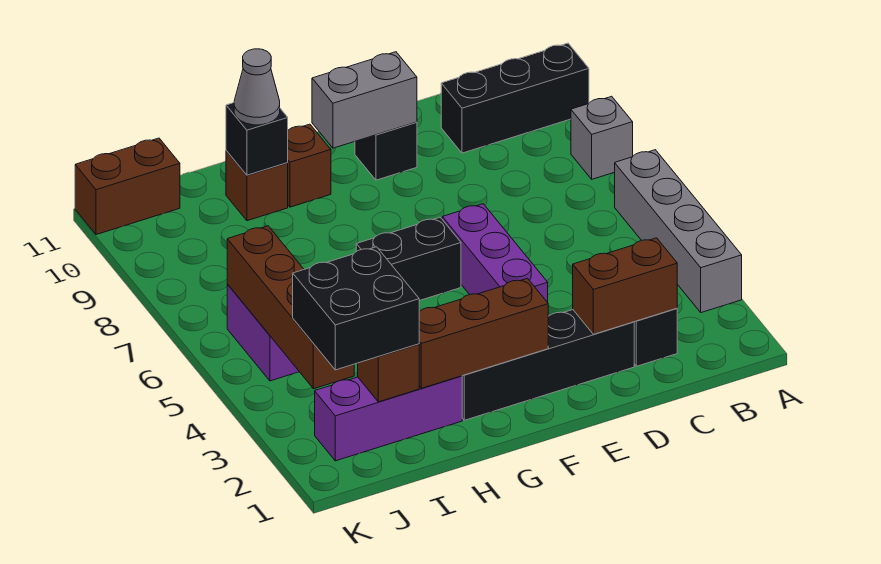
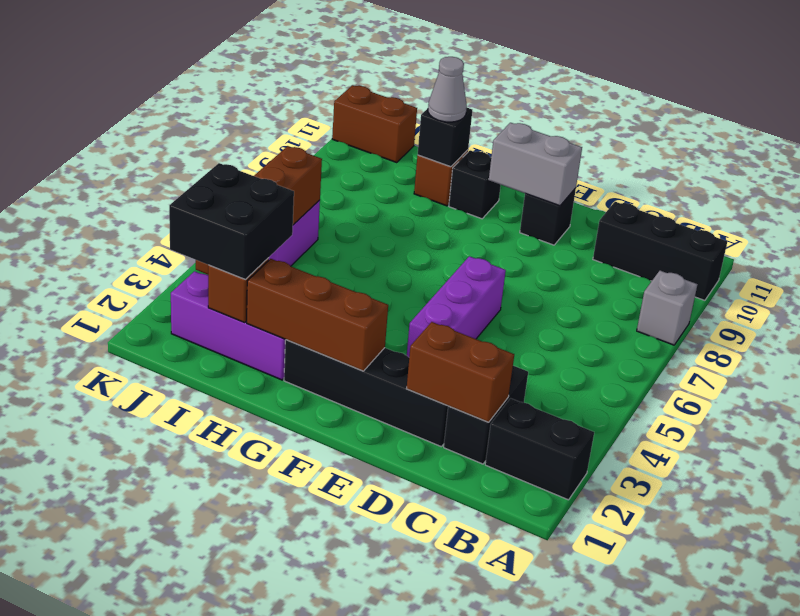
grey 1x4 brick [614,150,742,313] -> none
black 1x2 brick [356,217,461,301] -> black 1x2 brick moved to [485,398,594,500]
brown 1x1 brick [288,124,331,207] -> black 1x1 brick [449,150,501,219]

